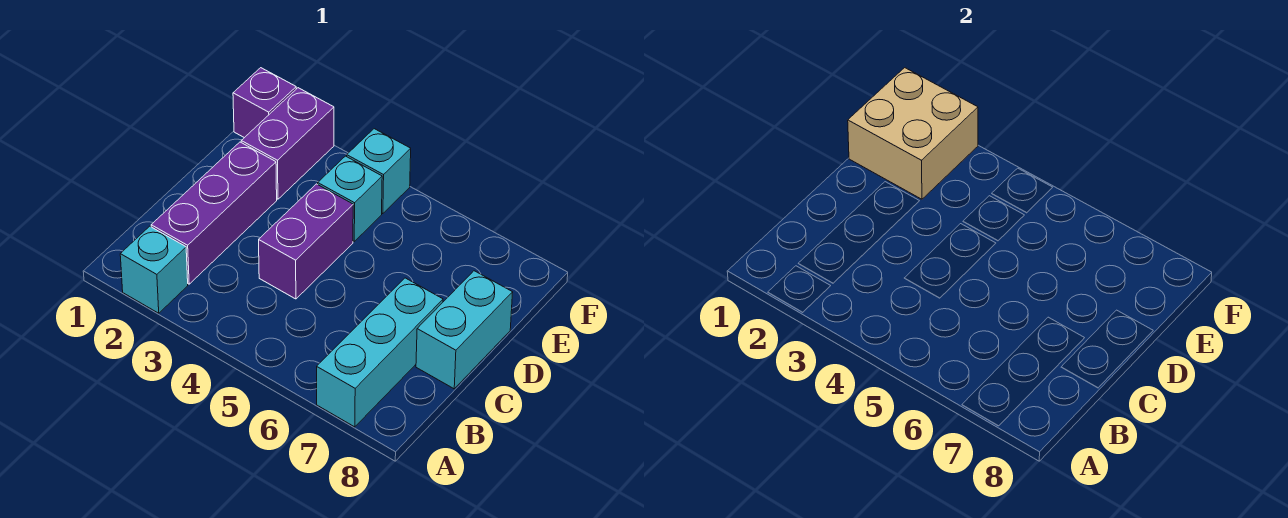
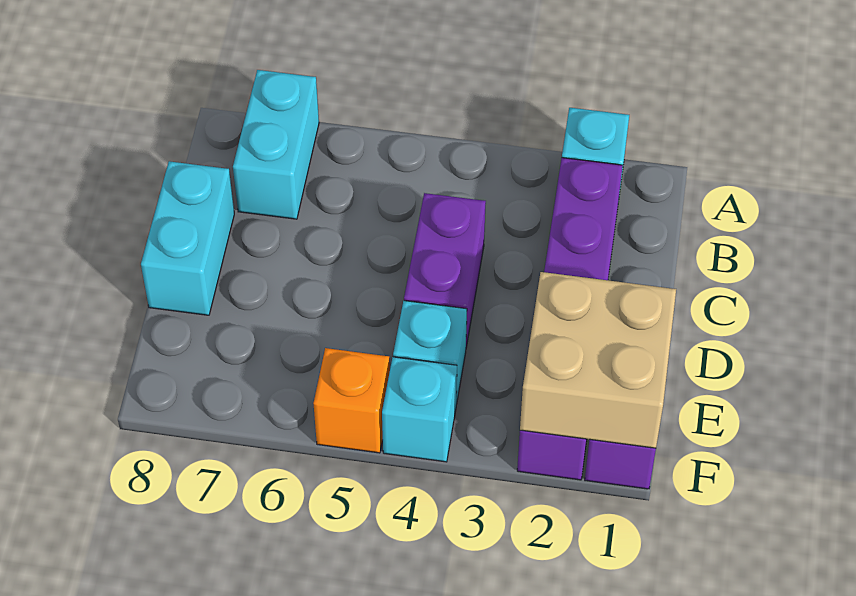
cyan 1x3 brick [317,278,443,427] -> cyan 1x2 brick [233,70,319,219]
none -> orange 1x1 brick [313,348,390,453]

